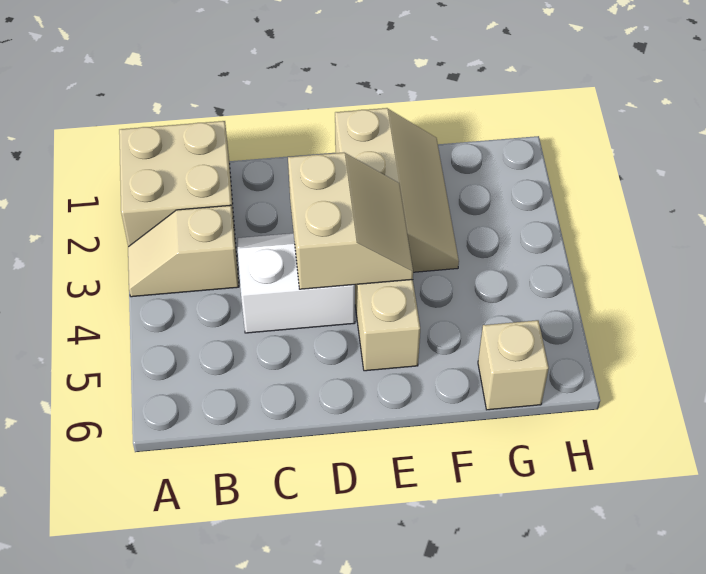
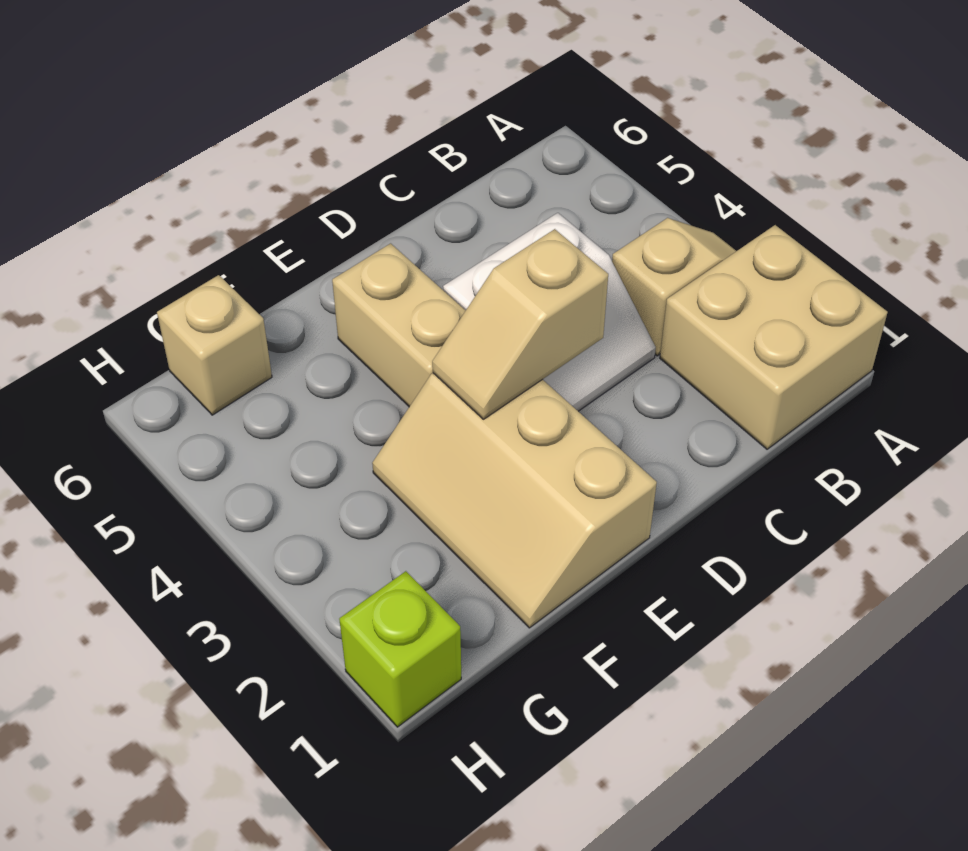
tan 2x2 slope [288,153,413,289] -> tan 1x2 slope [432,229,608,419]
none -> lime 1x1 brick [339,571,461,727]

